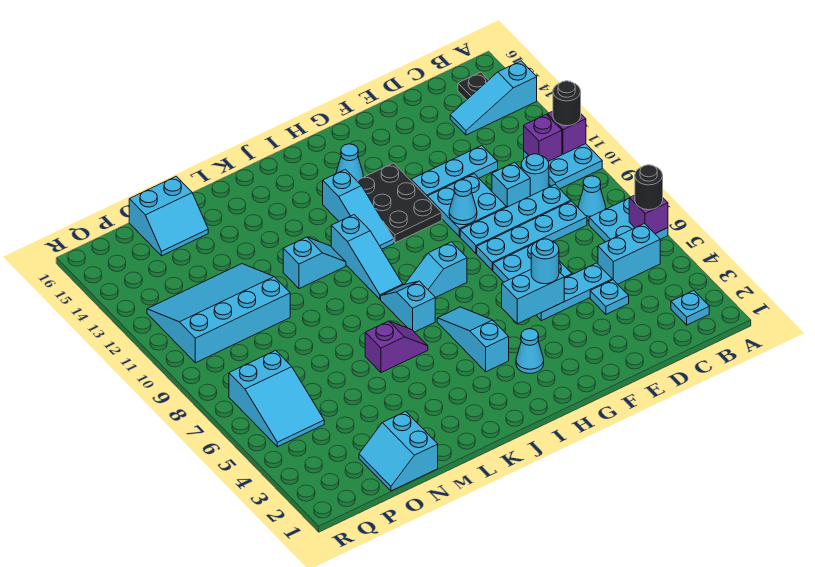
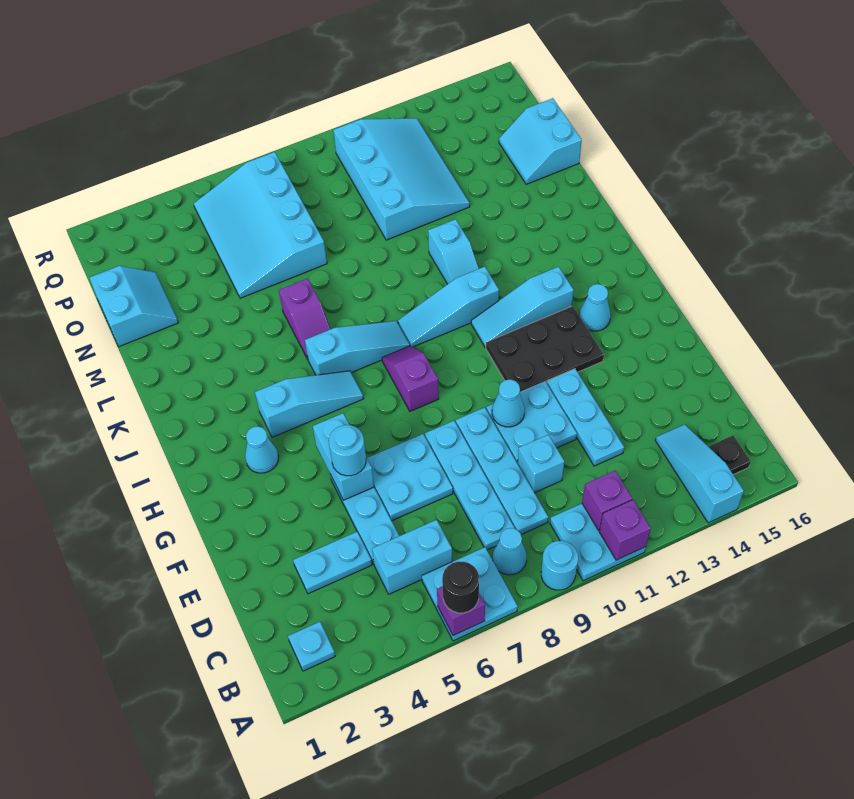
black 1x1 round brick [553,81,581,126] -> none
cyan 1x2 brick [598,223,660,284] -> cyan 1x2 brick turned to [372,520,452,594]
cyan 1x1 round brick [521,154,549,196] -> cyan 1x1 round brick moved to [541,541,578,590]
cyan 1x1 plate [590,280,629,314] -> cyan 1x2 plate [293,532,372,594]
cyan 1x2 slope [405,242,467,298] -> purple 1x2 slope [382,346,439,411]
cyan 1x2 slope [381,281,435,332] -> cyan 1x3 slope [305,321,410,375]
cyan 2x2 slope [359,411,438,491] -> cyan 2x2 slope turned to [90,266,178,347]
cyan 2x3 slope [229,350,324,447] -> cyan 3x4 slope [194,152,327,298]

